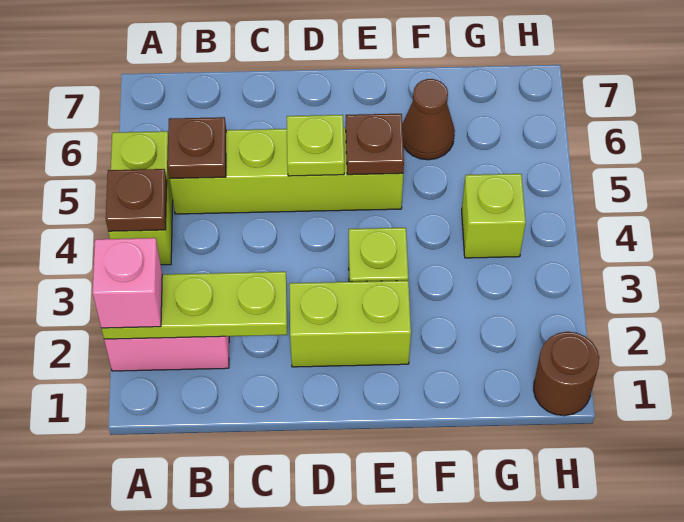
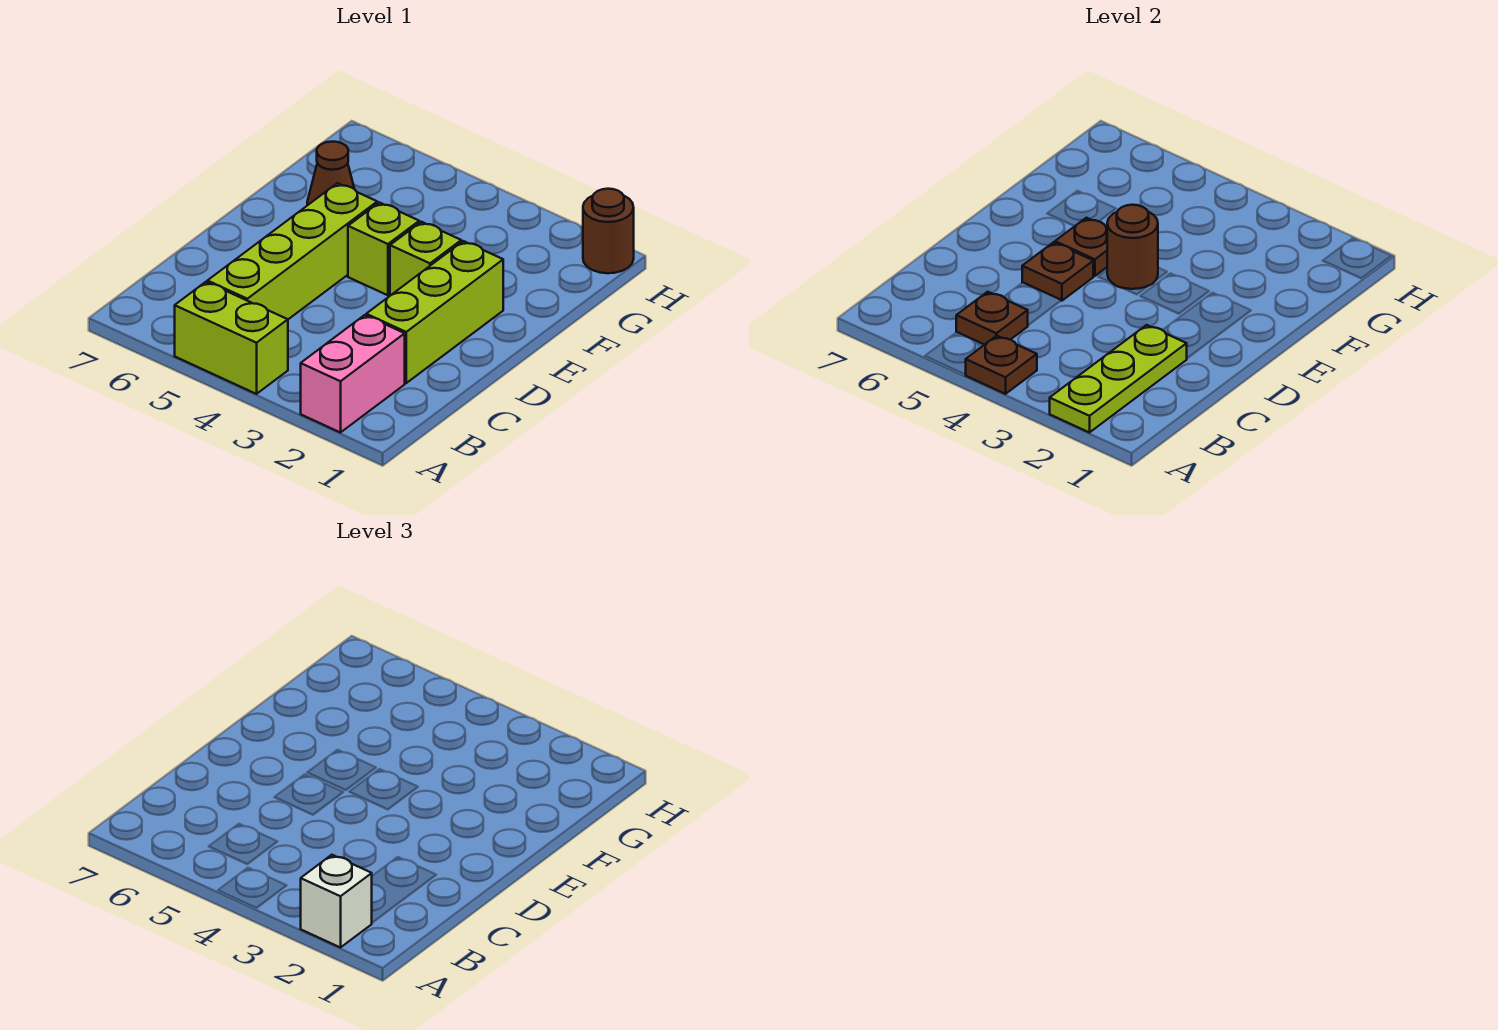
pink 1x1 brick [93,238,162,328] -> white 1x1 brick [301,855,372,948]
lime 1x2 brick [289,281,411,367] -> lime 1x3 brick [366,241,503,383]
lime 1x1 plate [287,115,344,176] -> brown 1x1 plate [1022,242,1093,301]
none -> brown 1x1 round brick [1107,205,1158,289]
lime 1x1 brick [462,174,526,258] -> lime 1x1 brick moved to [348,202,419,295]

